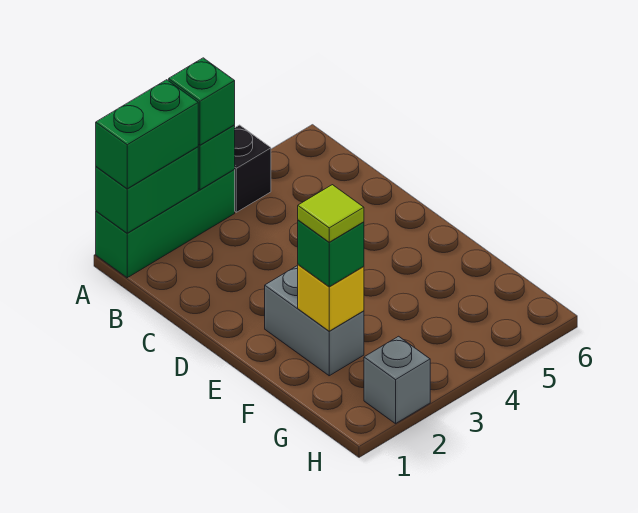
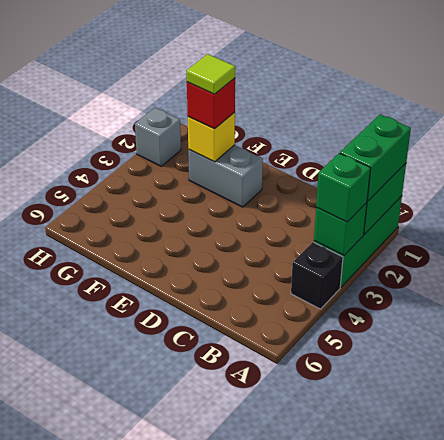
green 1x1 brick [298,220,364,287] -> red 1x1 brick [187,78,235,129]

